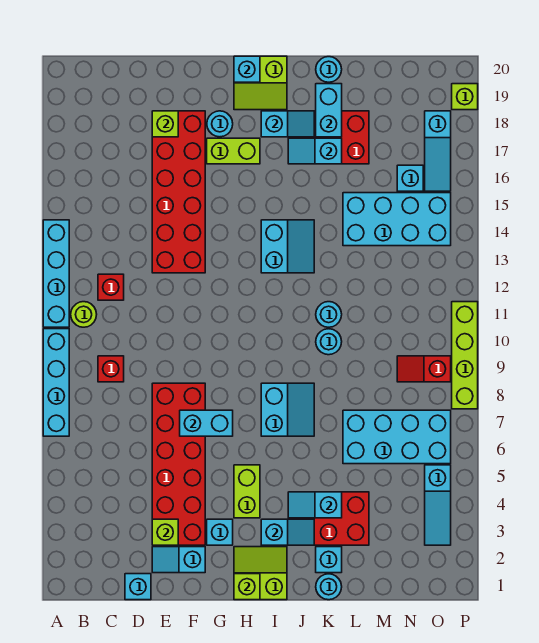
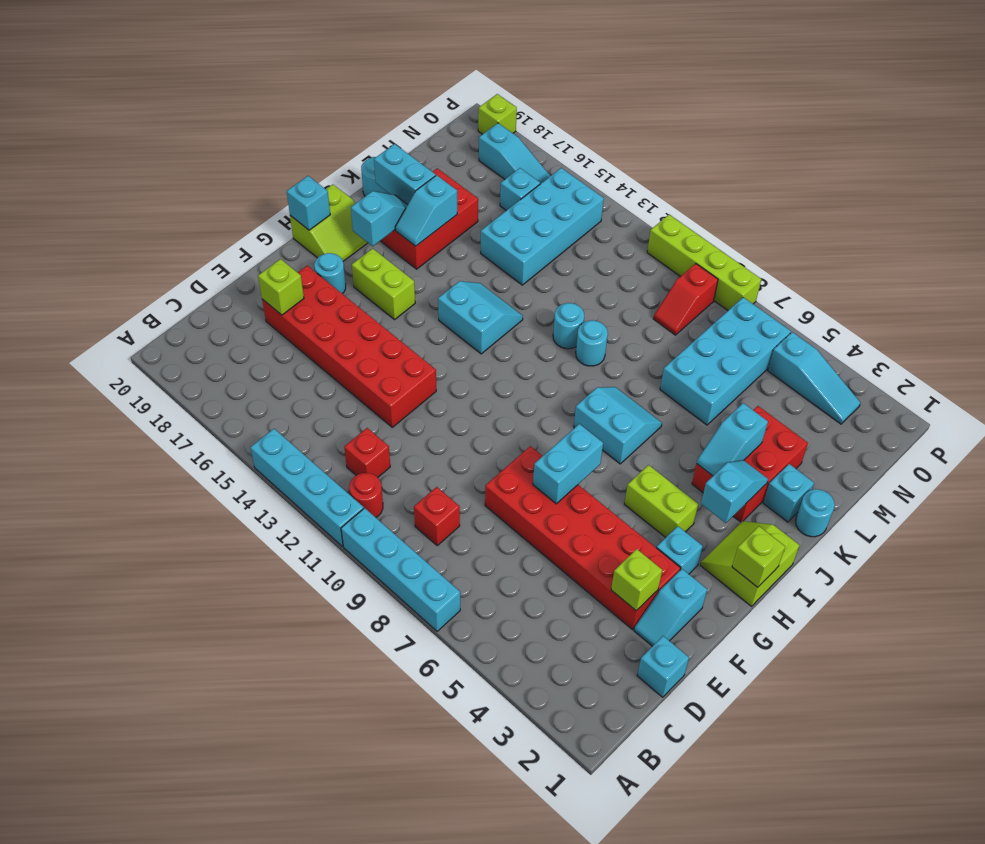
lime 1x1 round brick [71,302,97,327] -> red 1x1 round brick [349,473,383,517]
lime 1x2 brick [207,138,260,164] -> lime 1x2 brick turned to [352,249,415,320]

